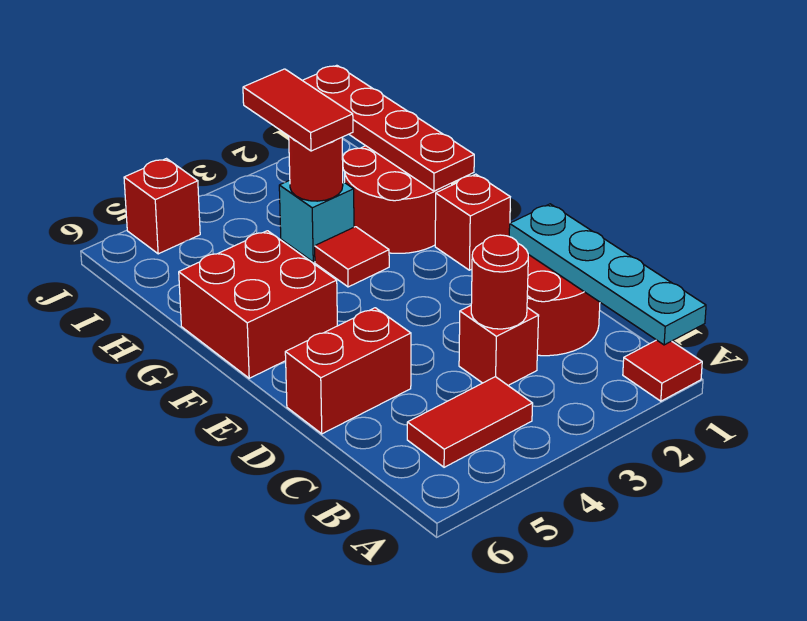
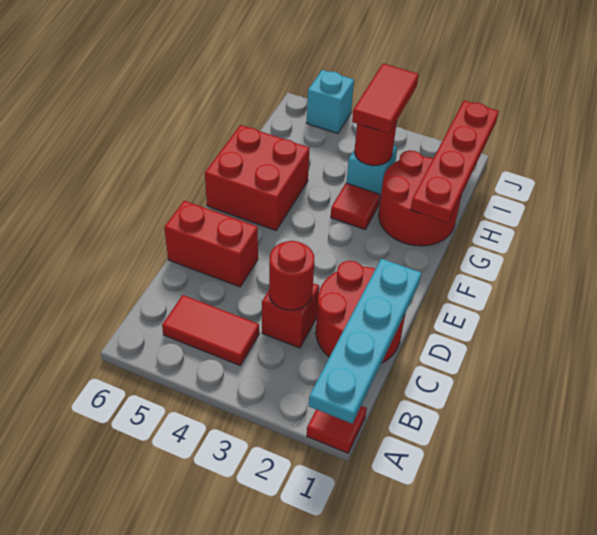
red 1x1 brick [435,174,510,270] -> none
red 1x1 brick [124,159,200,254] -> cyan 1x1 brick [306,70,354,133]

